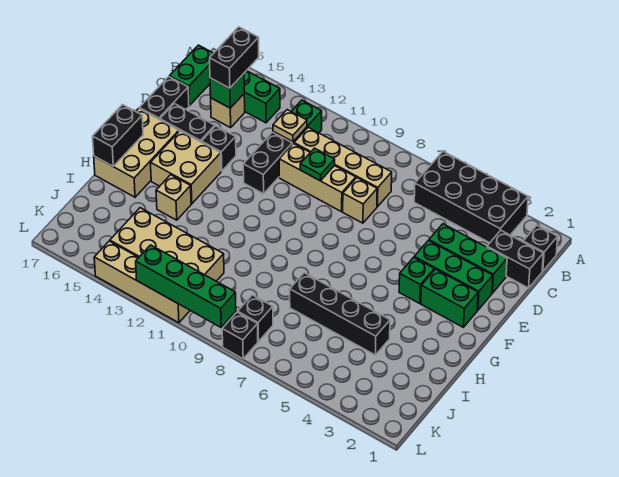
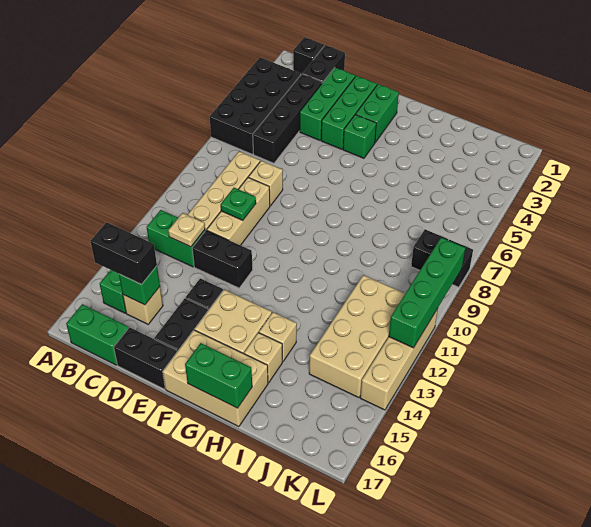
black 1x2 brick [93,105,143,166] -> green 1x2 brick [185,343,252,408]
none -> tan 1x1 brick [244,333,282,383]
black 1x4 brick [290,273,390,355] -> black 1x4 brick moved to [253,74,322,163]

